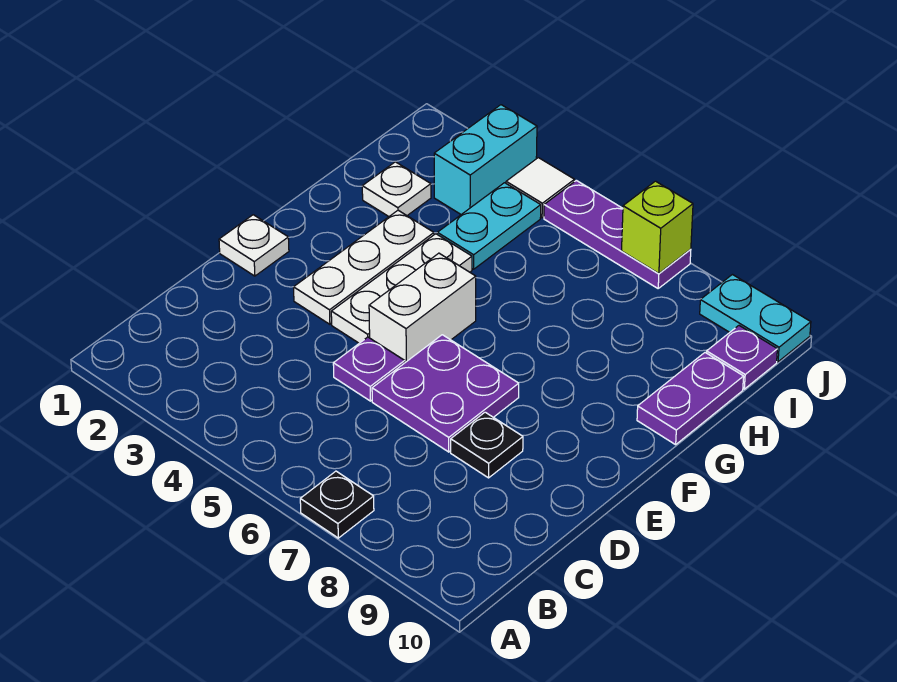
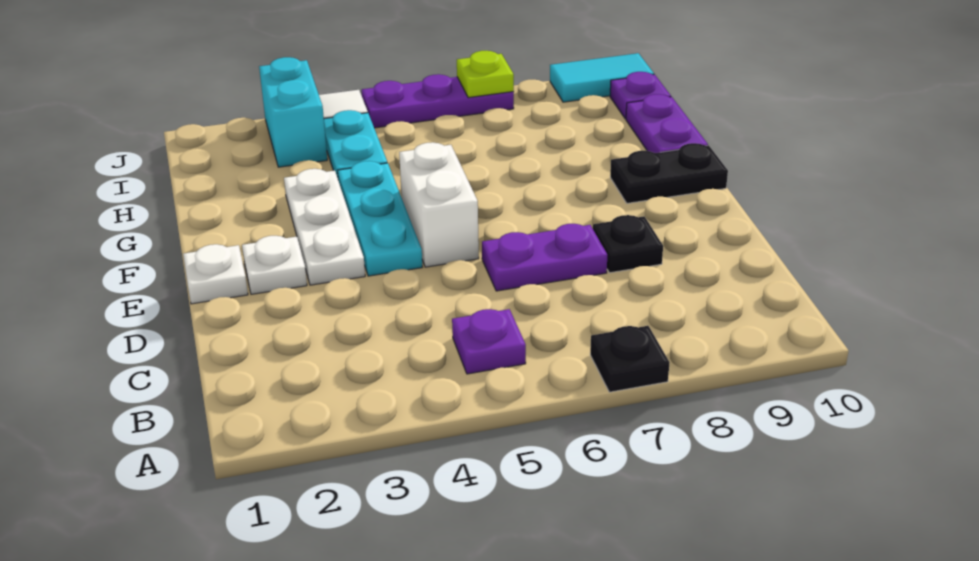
purple 1x1 plate [333,337,405,401] -> purple 1x1 plate moved to [452,309,526,374]
purple 2x2 plate [372,335,519,452] -> purple 1x2 plate [482,224,607,291]
white 1x3 plate [331,234,472,343] -> cyan 1x3 plate [338,161,422,276]
none -> black 1x2 plate [610,143,728,203]
white 1x1 plate [362,162,431,216] -> white 1x1 plate moved to [242,236,307,294]
lime 1x1 brick [622,181,693,274] -> lime 1x1 plate [457,51,514,98]
cyan 1x2 plate [700,275,811,362] -> cyan 1x2 tile [550,53,654,102]

